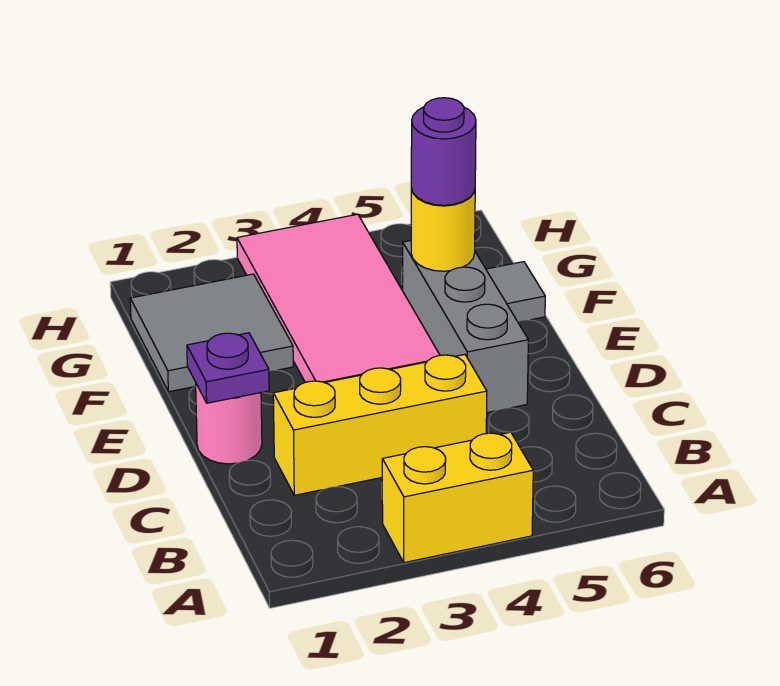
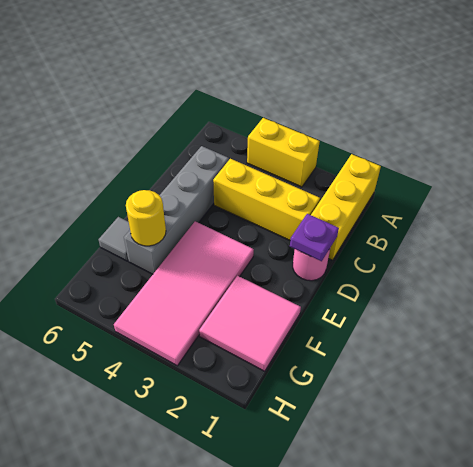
none -> yellow 1x3 brick [311,154,381,260]
grey 1x3 brick [403,241,528,413] -> grey 1x4 brick [124,146,229,274]
grey 2x2 tile [130,274,293,392] -> pink 2x2 tile [199,276,301,371]
purple 1x1 round brick [411,98,476,205] -> none

